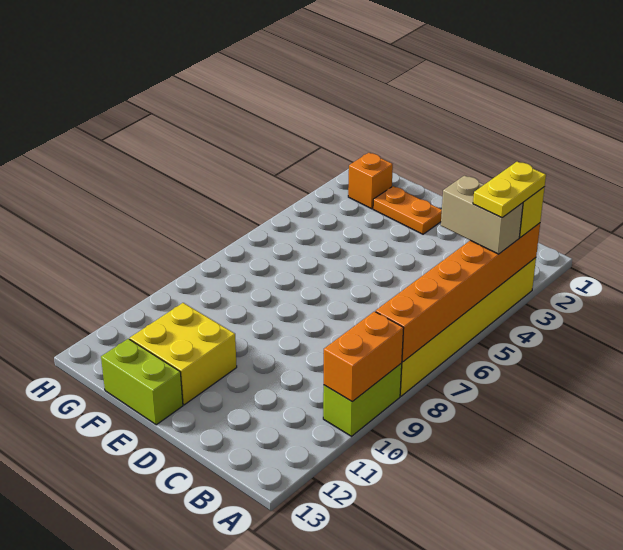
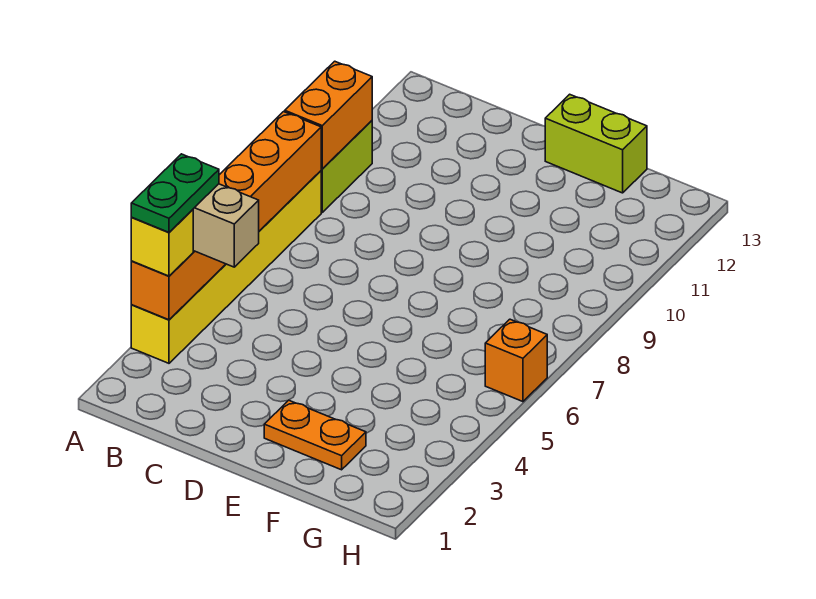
yellow 1x2 plate [473,162,546,218] -> green 1x2 plate [131,154,219,232]
yellow 2x2 brick [130,303,237,405] -> none
orange 1x1 brick [348,153,393,209] -> orange 1x1 brick moved to [485,319,547,402]

